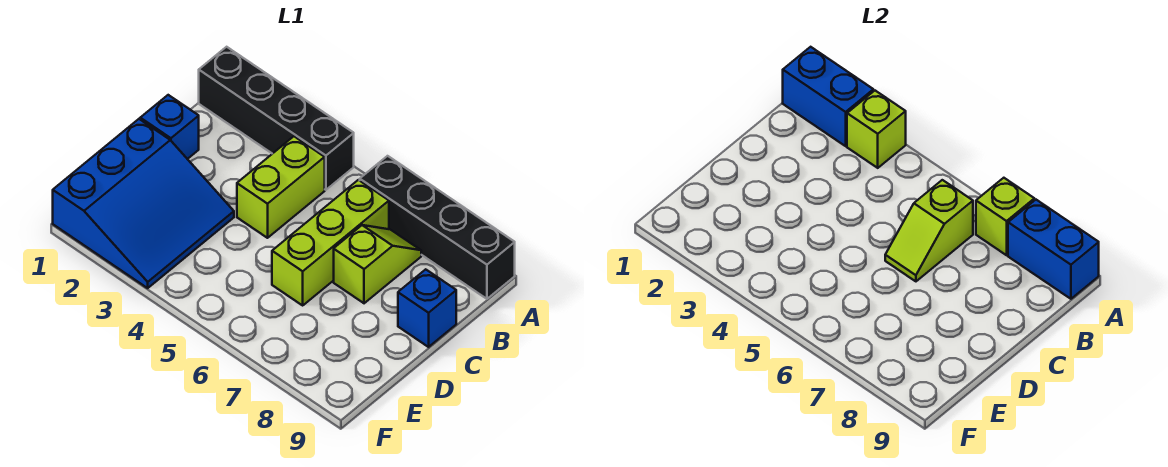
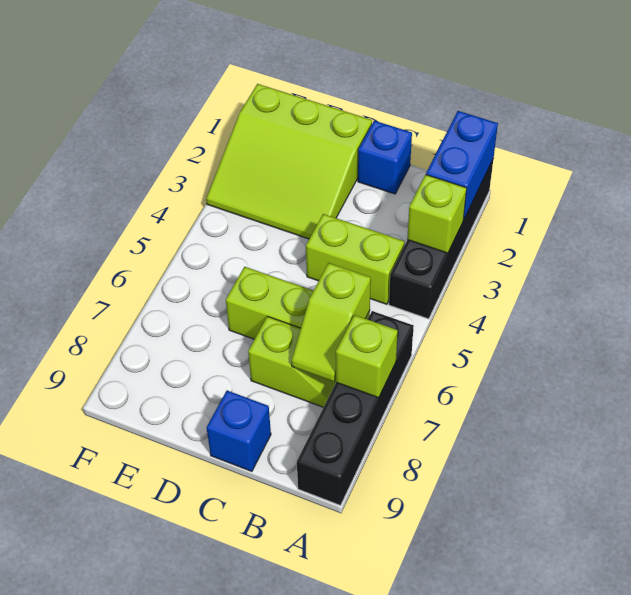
blue 1x2 brick [1008,200,1099,299] -> none
lime 1x2 slope [885,180,973,281] -> lime 1x2 slope turned to [291,263,371,381]
blue 3x3 slope [53,119,234,288] -> lime 3x3 slope [206,84,372,239]

